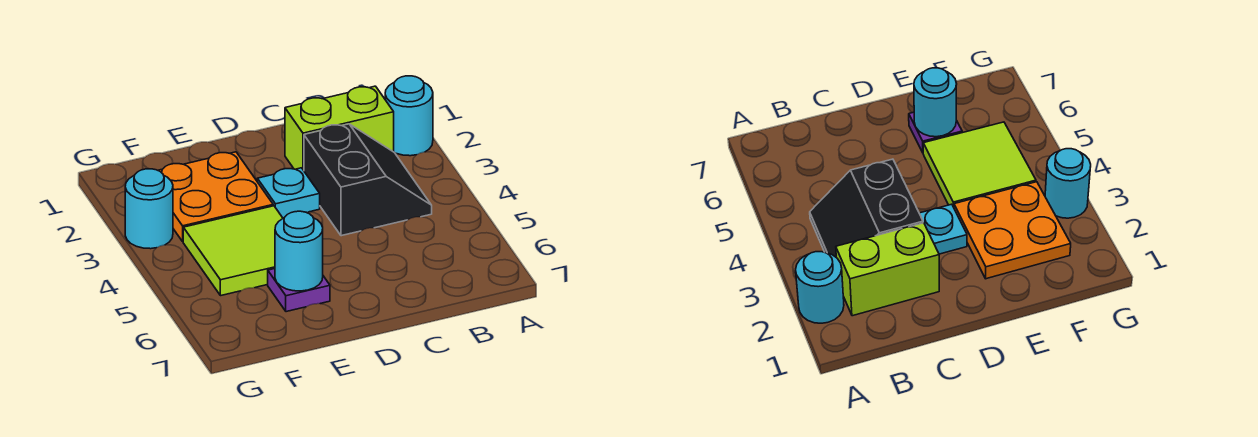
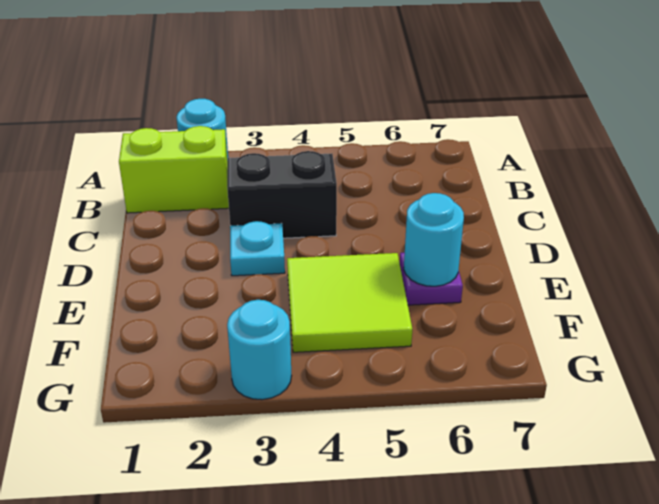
lime 1x2 brick [285,86,394,170] -> lime 1x2 brick turned to [119,126,229,213]
orange 2x2 plate [158,152,273,241] -> none

